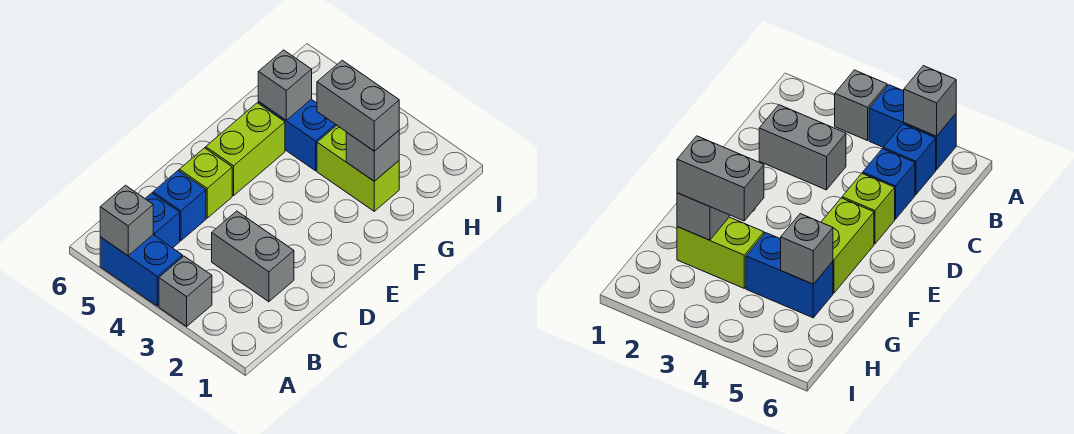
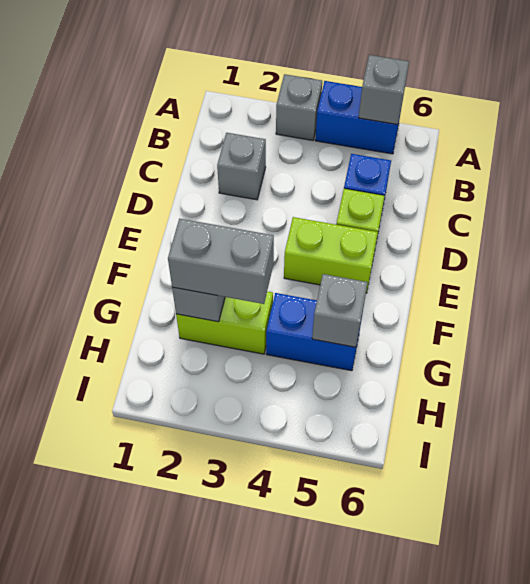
blue 1x1 brick [145,193,180,248] -> none
grey 1x2 brick [212,211,294,302] -> grey 1x1 brick [217,133,266,200]
lime 1x2 brick [206,103,285,196] -> lime 1x2 brick turned to [284,217,378,293]

